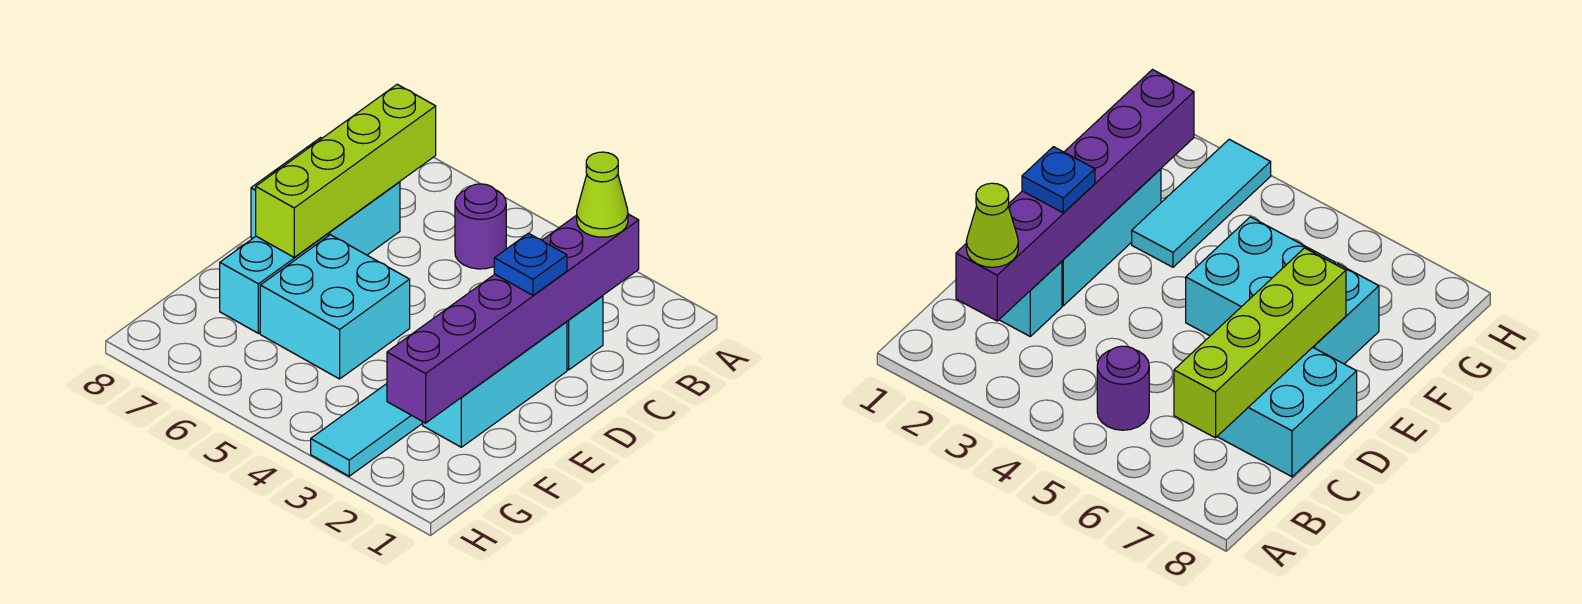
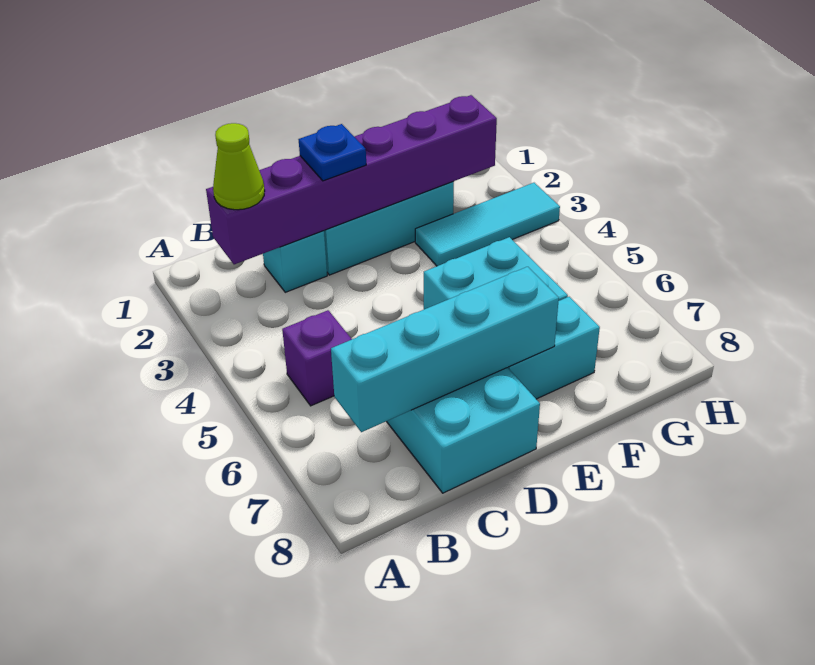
purple 1x1 round brick [455,184,506,269] -> purple 1x1 brick [282,310,352,406]
lime 1x4 brick [256,84,436,257] -> cyan 1x4 brick [331,267,559,432]

